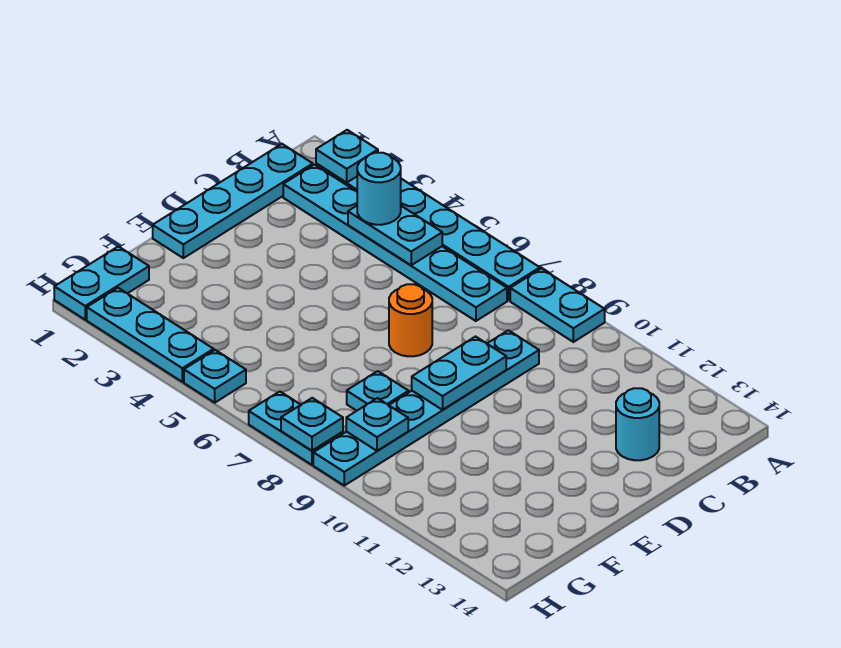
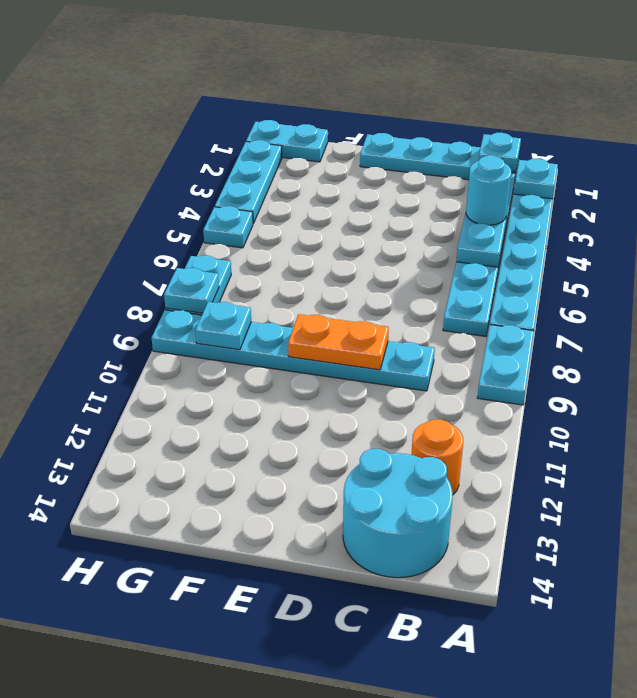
cyan 1x1 round brick [616,388,659,460] -> cyan 2x2 round brick [343,449,453,578]
orange 1x1 round brick [389,284,432,356] -> orange 1x1 round brick moved to [411,419,463,494]
cyan 1x2 plate [412,337,506,410] -> orange 1x2 plate [288,314,389,370]
cyan 1x1 plate [347,371,409,411] -> cyan 1x1 plate moved to [478,133,521,172]

